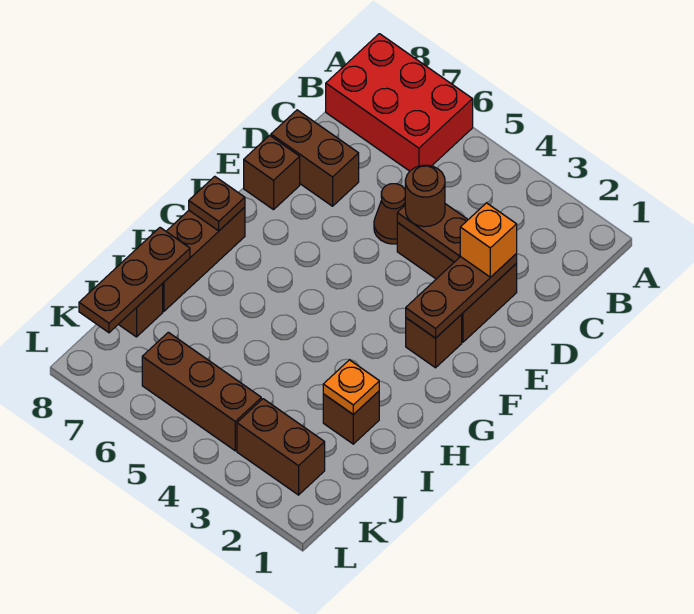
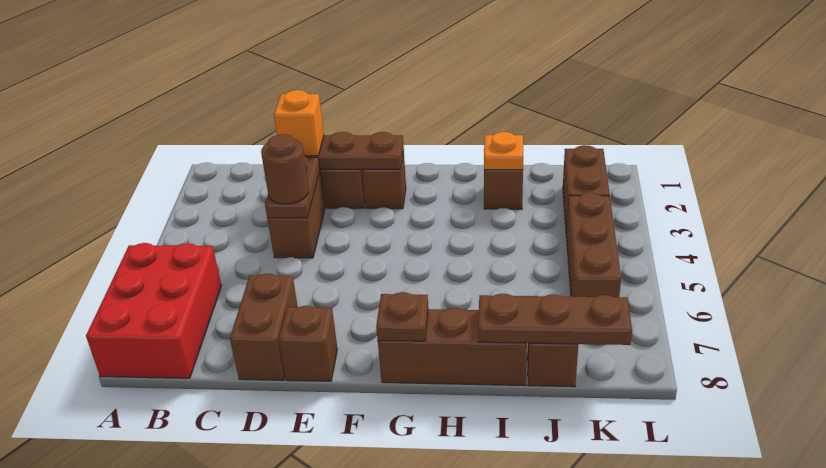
brown 1x1 cone [374,184,405,244] -> none

